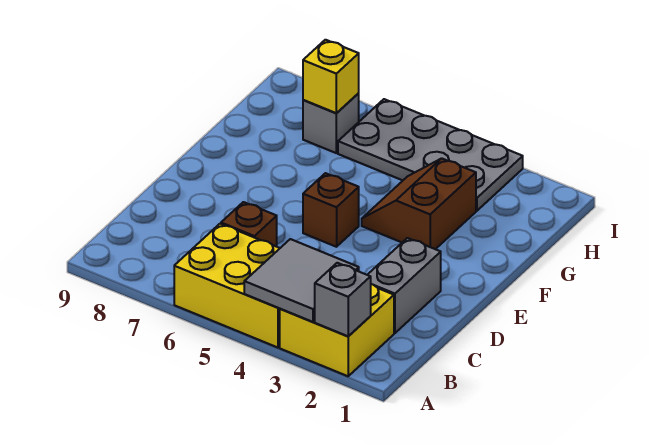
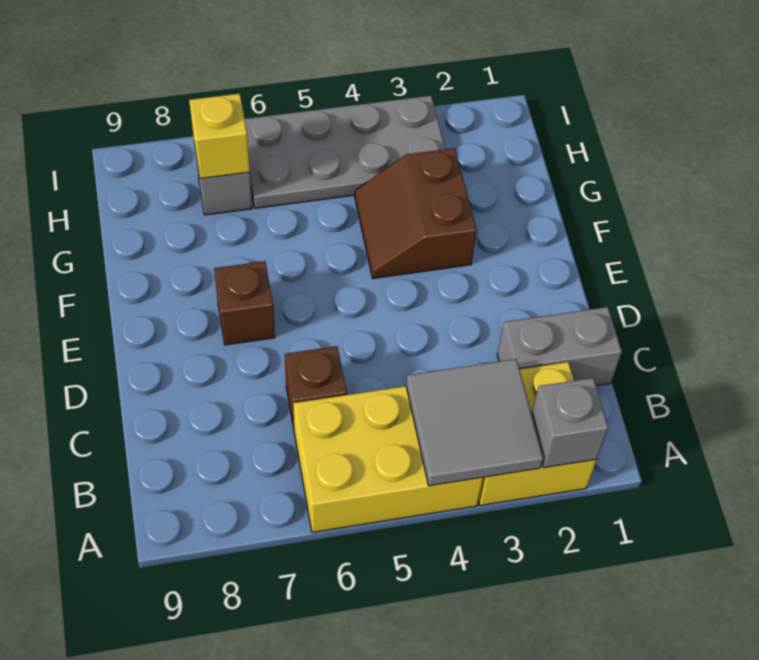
grey 1x2 brick [368,238,441,333] -> grey 1x2 brick turned to [497,307,622,386]
brown 1x1 brick [303,173,359,247] -> brown 1x1 brick moved to [214,261,275,345]

